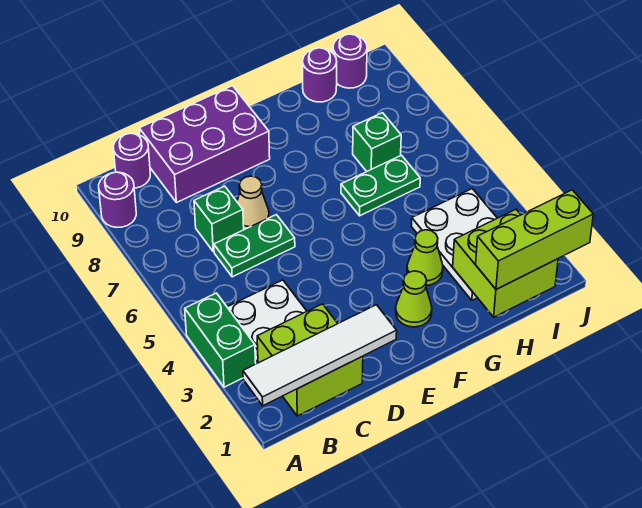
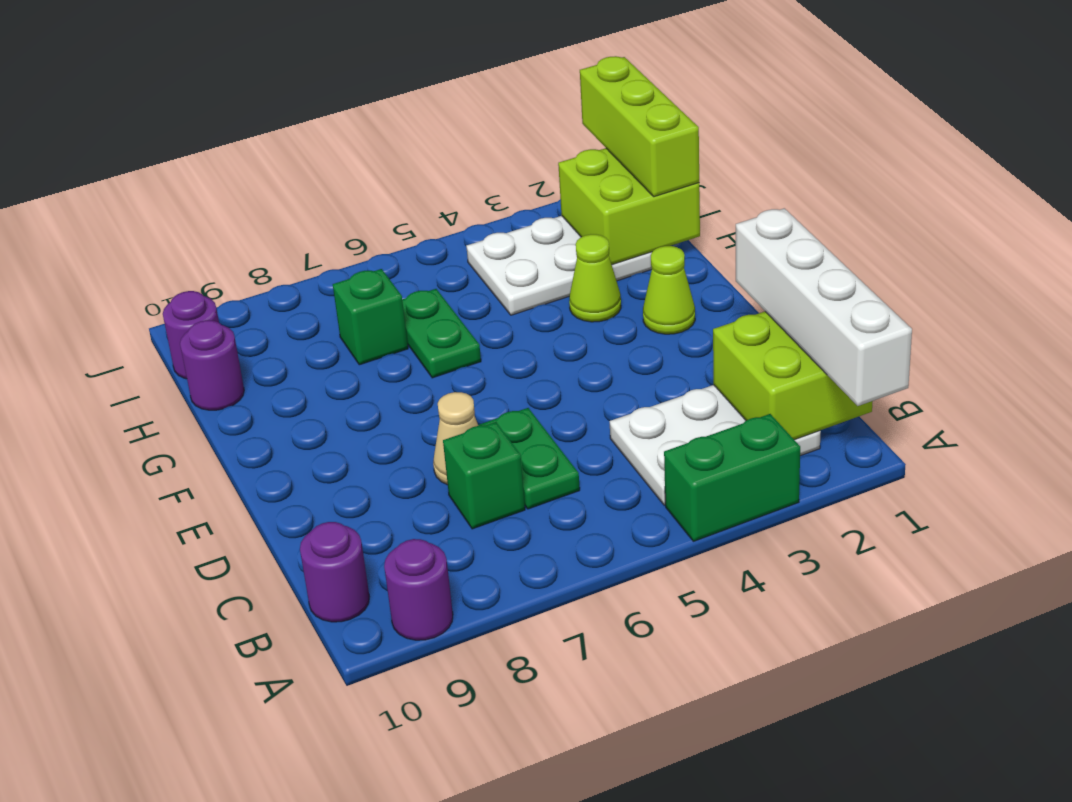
white 1x4 tile [243,305,397,406] -> white 1x4 brick [736,208,912,406]
purple 2x3 brick [139,86,270,203] -> none

